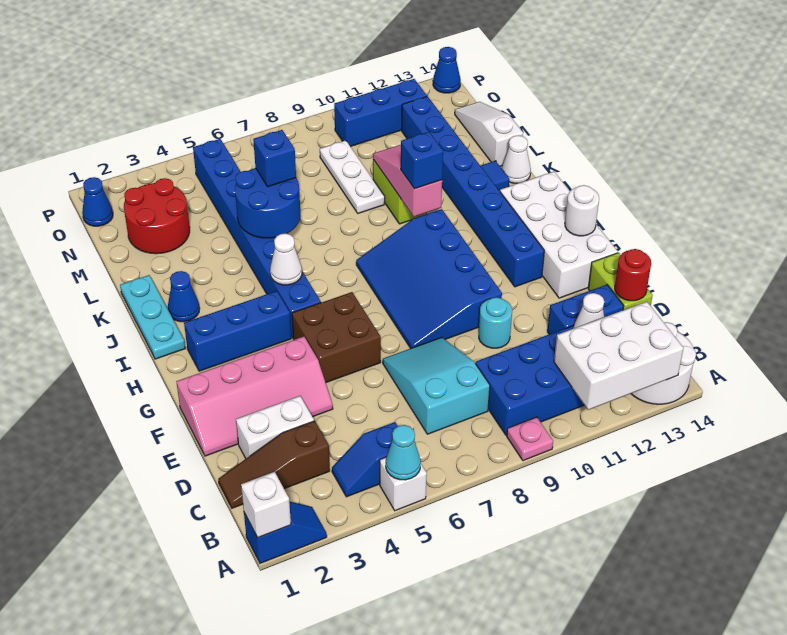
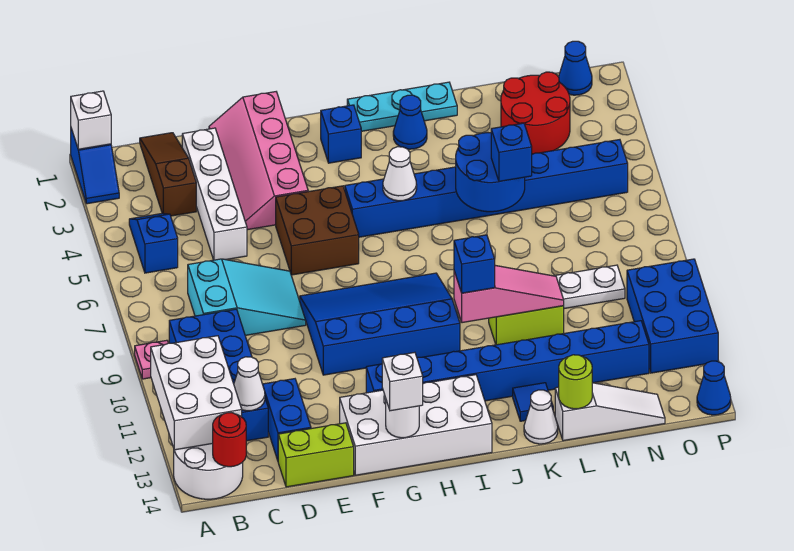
white 1x1 brick [380,457,427,511] -> white 1x1 brick moved to [382,352,423,411]
cyan 1x1 cone [386,425,421,480] -> none
white 1x2 brick [236,396,314,458] -> white 1x4 brick [182,128,247,260]
red 1x1 round brick [615,249,651,301] -> red 1x1 round brick moved to [213,413,246,467]
cyan 1x1 round brick [479,297,512,348] -> none
blue 1x3 brick [184,291,291,371] -> blue 1x1 brick [321,105,361,163]
none -> lime 1x1 round brick [559,355,592,409]
blue 1x3 brick [334,79,427,147] -> blue 2x3 brick [627,259,718,373]

